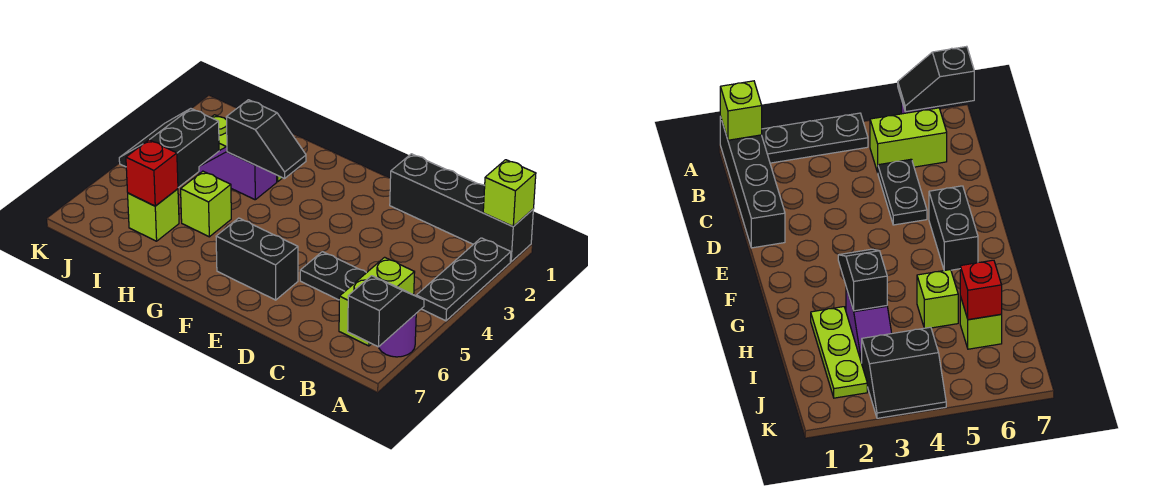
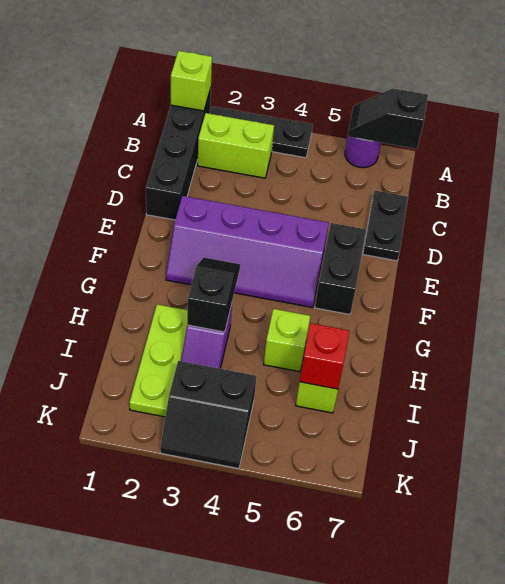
lime 1x2 brick [339,257,415,346] -> lime 1x2 brick moved to [198,113,274,178]
black 1x2 plate [300,252,366,300] -> black 1x2 plate moved to [363,190,408,261]
none -> purple 2x4 slope [166,196,329,308]

